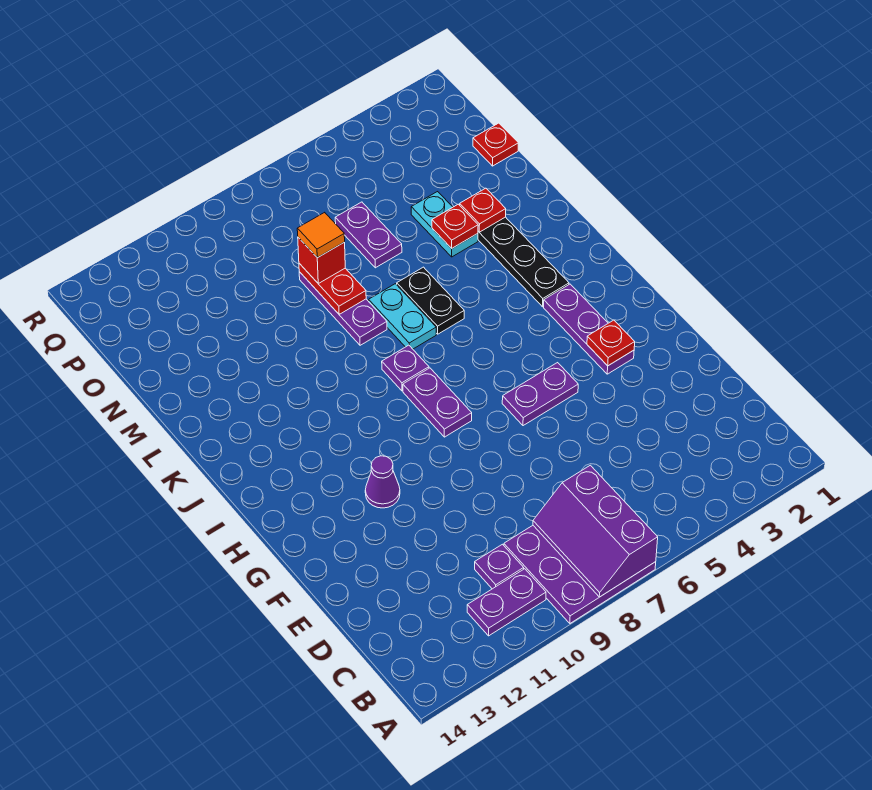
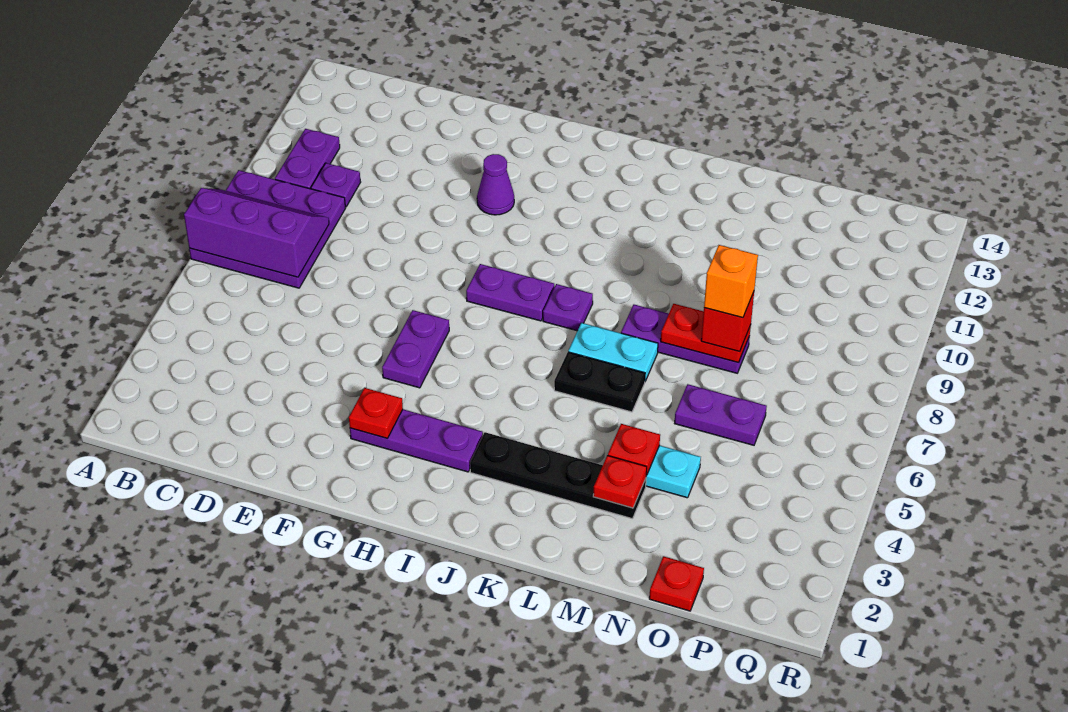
orange 1x1 tile [297,212,345,258] -> orange 1x1 brick [704,245,758,318]

